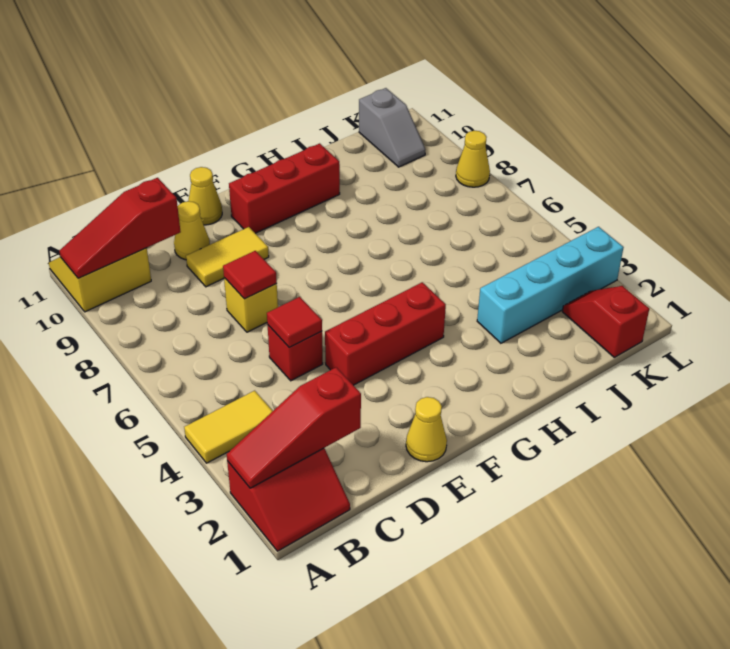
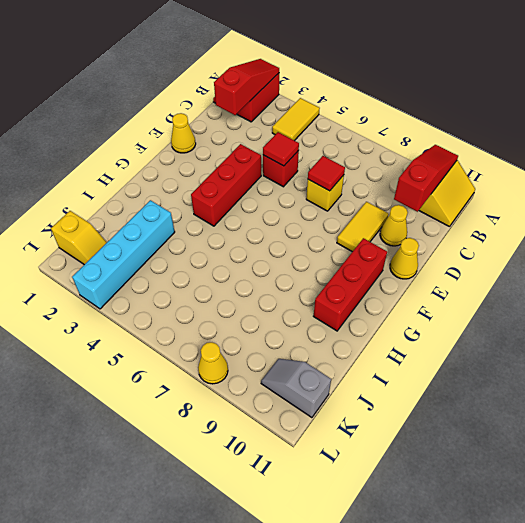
red 1x2 slope [562,286,649,357] -> yellow 1x2 slope [51,211,107,265]

